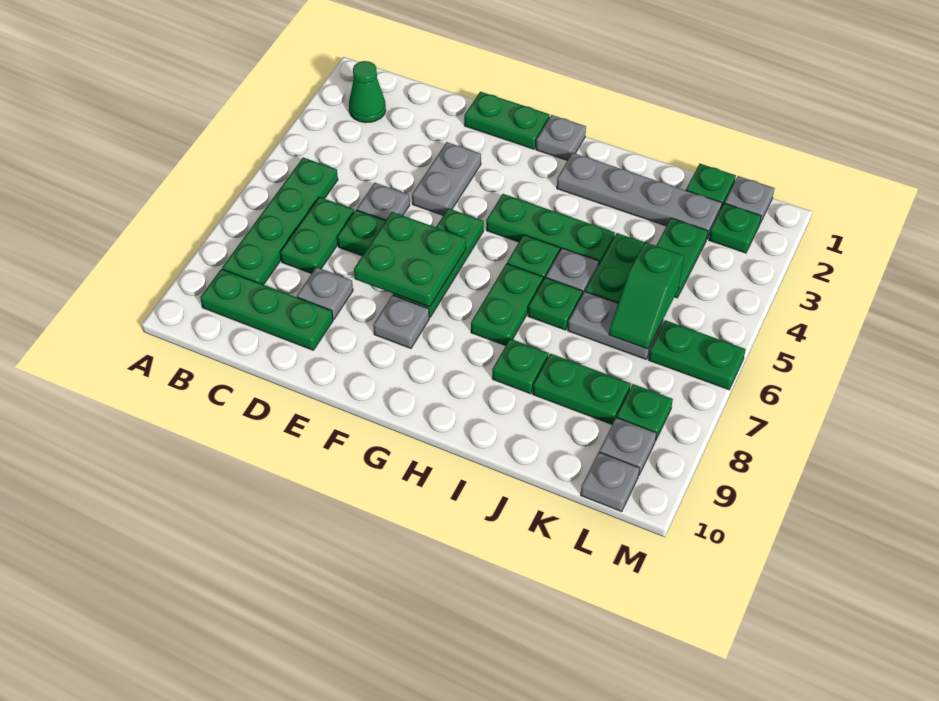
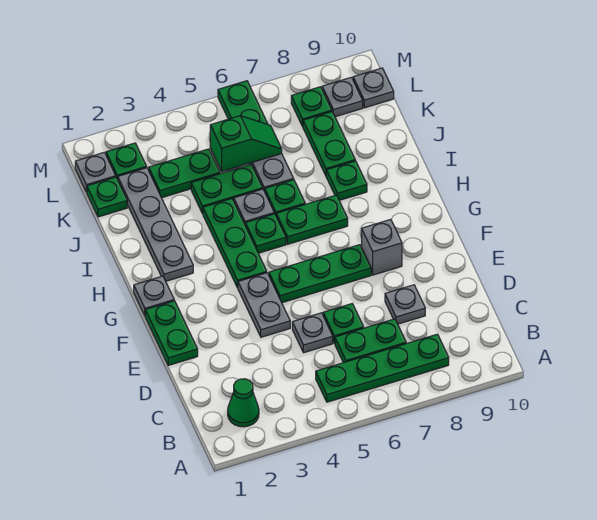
green 1x3 plate [200,269,333,350] -> none
grey 1x2 plate [412,142,481,215] -> grey 1x2 plate turned to [238,273,290,337]
green 2x2 plate [354,212,466,307] -> none
grey 1x1 plate [373,295,429,348] -> grey 1x1 brick [362,219,402,275]

